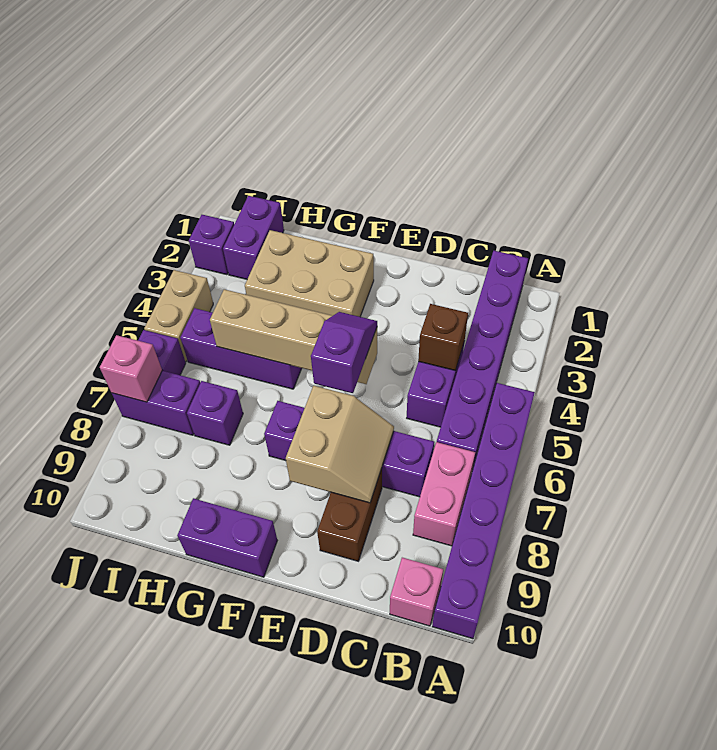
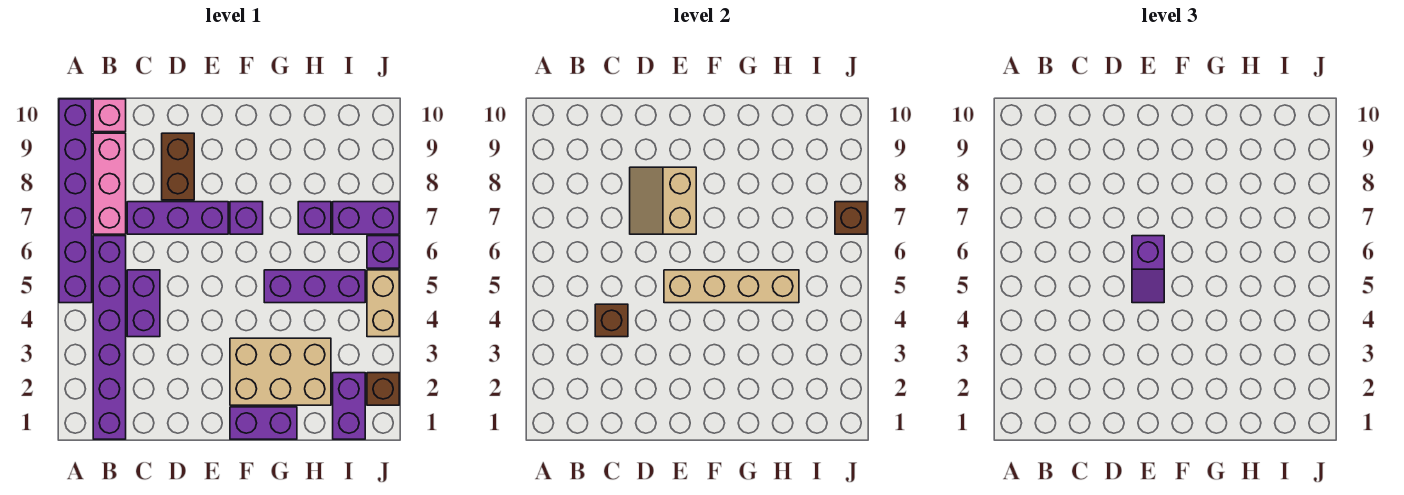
pink 1x2 brick [413,442,475,546] -> pink 1x3 brick [93,133,126,234]
purple 1x2 brick [177,498,277,577] -> purple 1x2 brick moved to [230,407,297,439]
purple 1x1 brick [189,215,234,275] -> brown 1x1 brick [367,373,399,405]
pink 1x1 brick [100,335,162,402] -> brown 1x1 brick [835,202,867,234]

